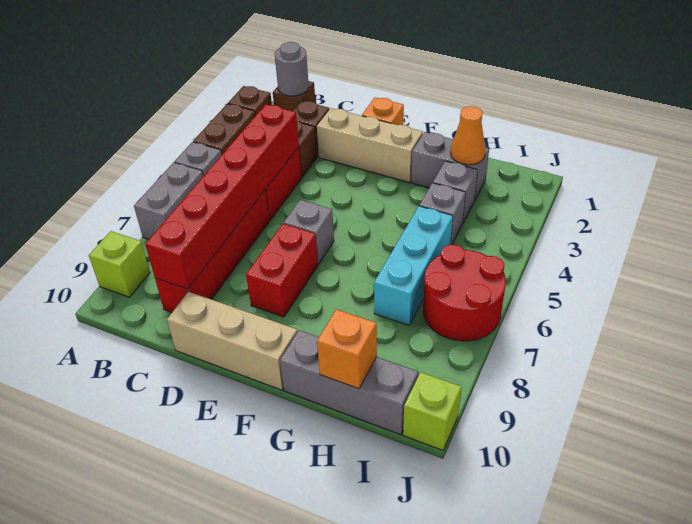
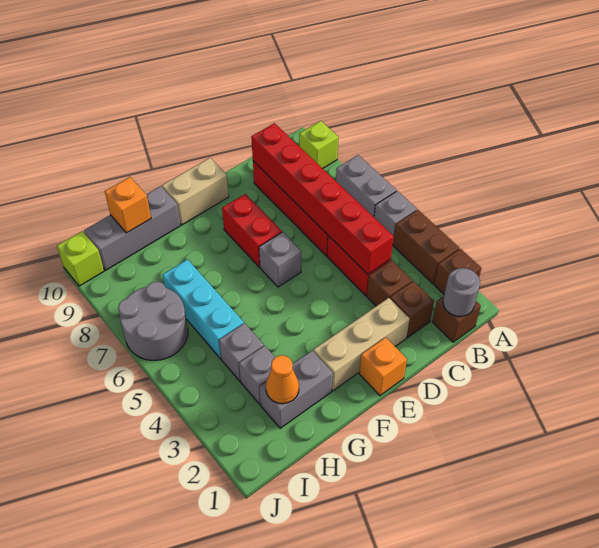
tan 1x3 brick [167,292,297,390] -> tan 1x2 brick [162,158,229,225]
red 2x2 round brick [423,245,506,341] -> grey 2x2 round brick [118,282,188,360]

